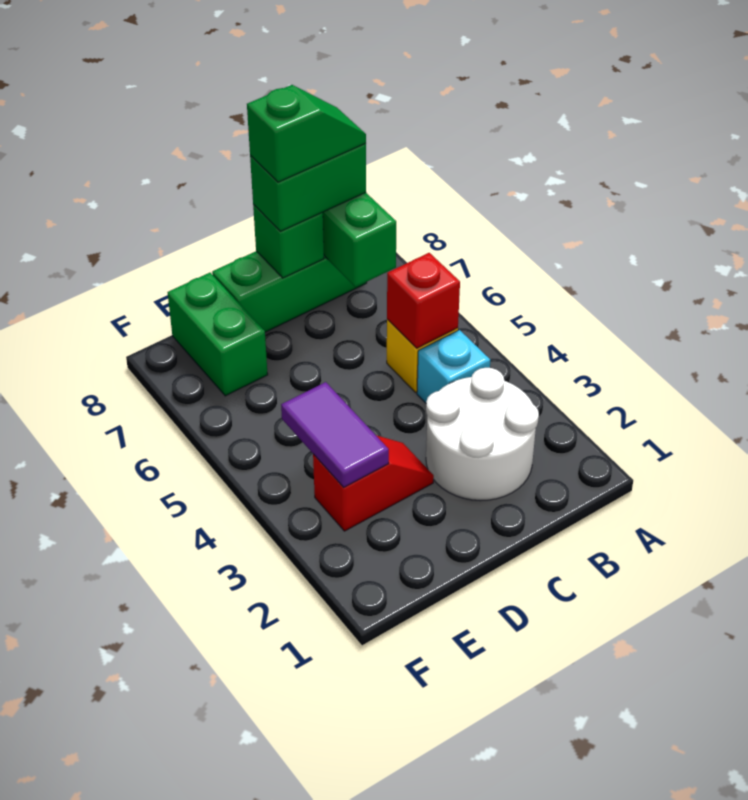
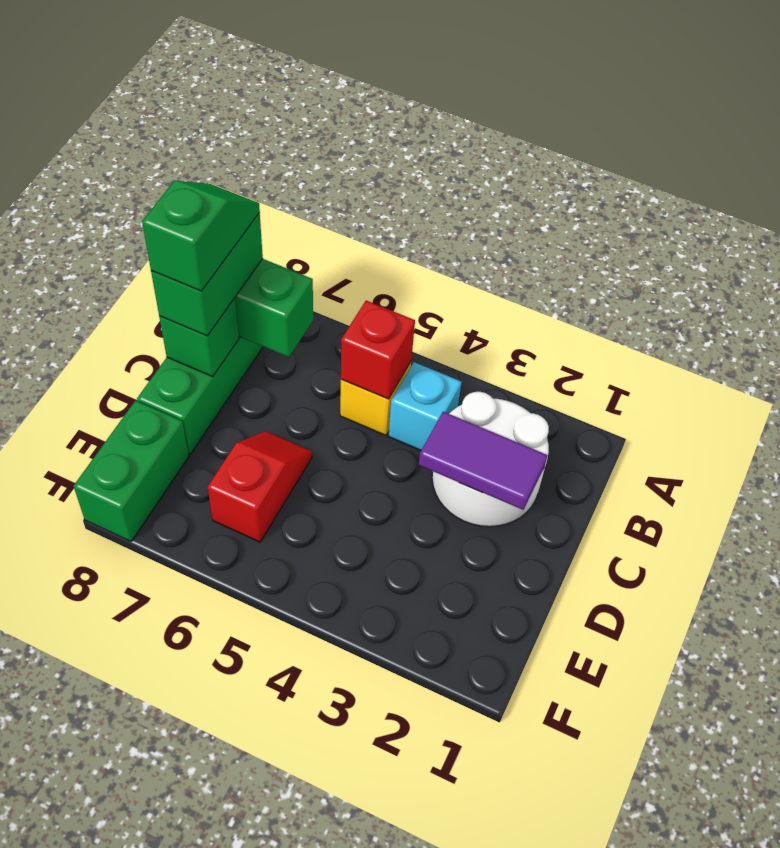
red 1x2 slope [313,435,434,531] -> red 1x2 slope moved to [207,431,312,542]
purple 1x2 tile [281,382,389,488] -> purple 1x2 tile moved to [419,412,547,510]
green 1x2 brick [167,273,268,396] -> green 1x2 brick turned to [74,400,189,541]

